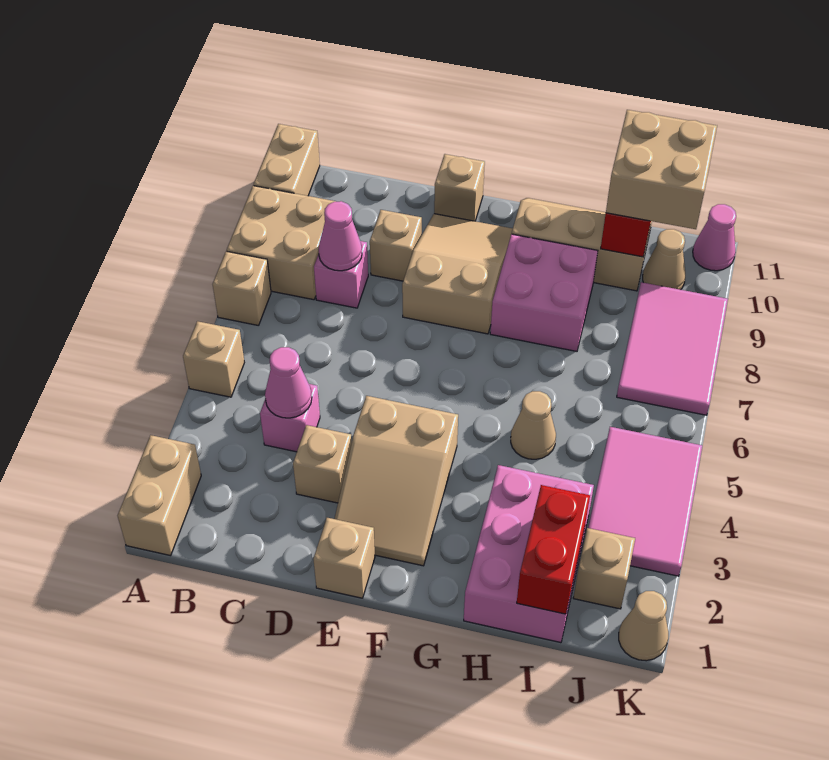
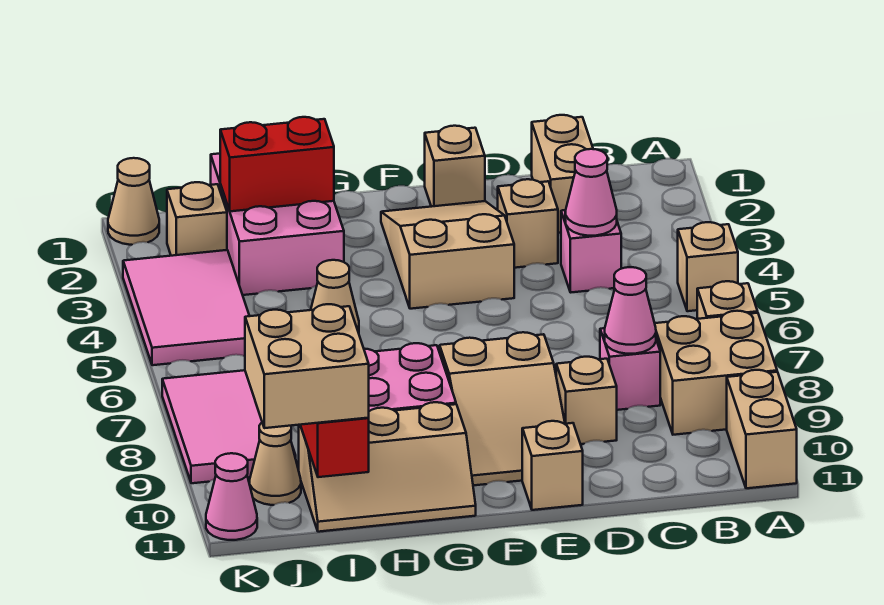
tan 1x2 brick [118,435,201,556] -> tan 1x2 brick moved to [532,115,593,233]
red 1x2 brick [517,485,590,614] -> red 1x2 brick turned to [220,117,334,211]

